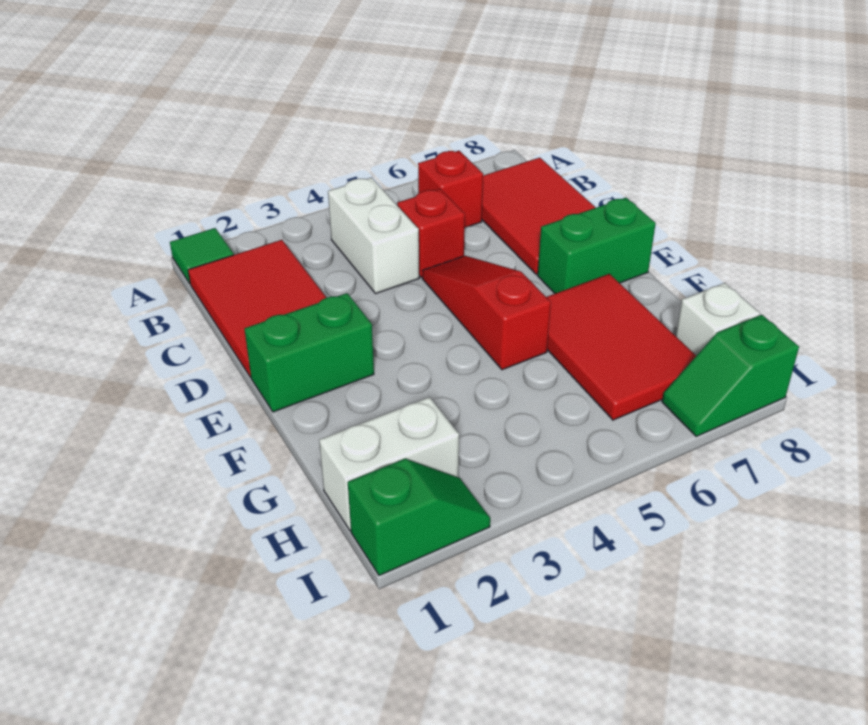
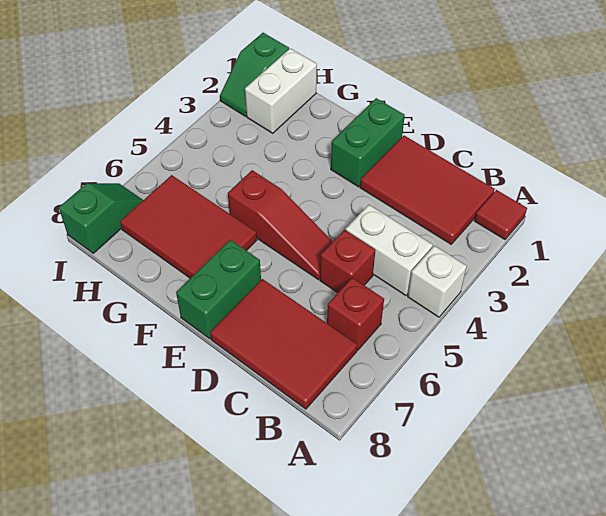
green 1x1 tile [170,228,234,284] -> red 1x1 tile [475,190,527,240]
white 1x1 brick [676,283,760,356] -> white 1x1 brick moved to [408,246,467,317]

